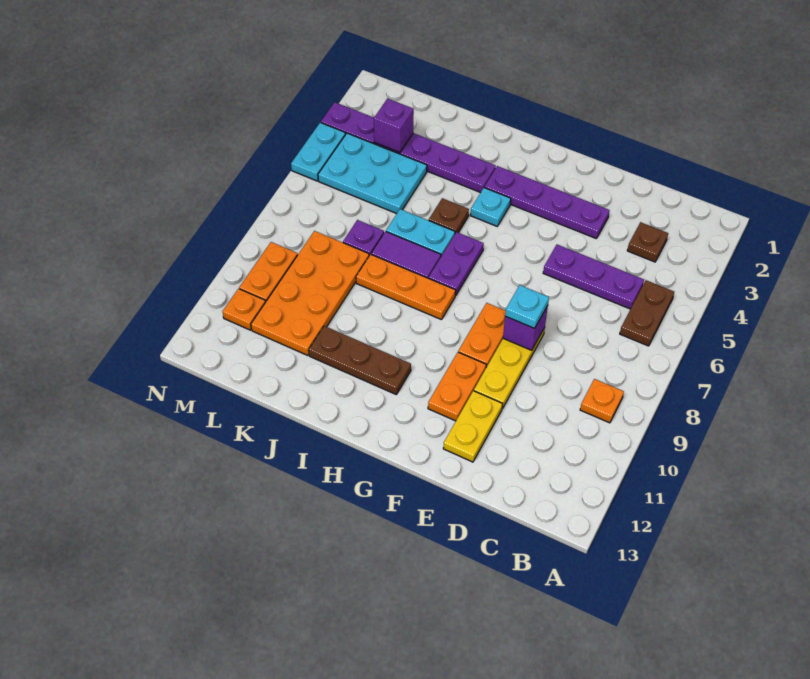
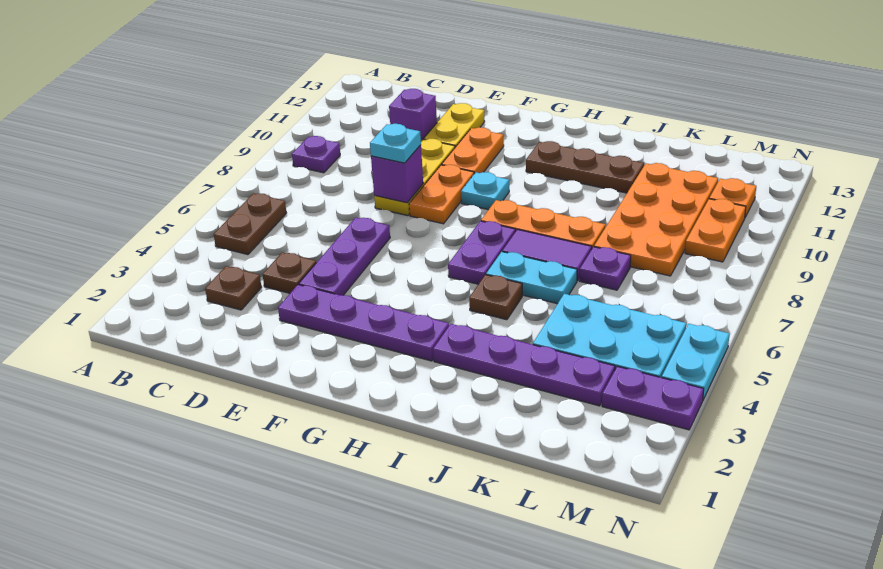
orange 1x1 plate [580,379,624,423] -> purple 1x1 plate [292,136,340,173]
purple 1x3 plate [543,245,644,309] -> purple 1x3 plate turned to [299,217,390,295]
none -> brown 1x1 plate [263,252,316,293]
cyan 1x1 plate [471,188,511,226] -> cyan 1x1 plate moved to [461,172,509,210]
purple 1x1 brick [374,98,414,153] -> purple 1x1 brick moved to [389,89,437,141]

